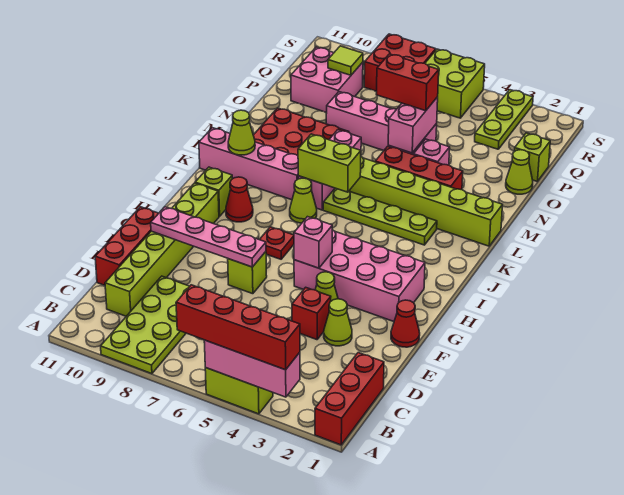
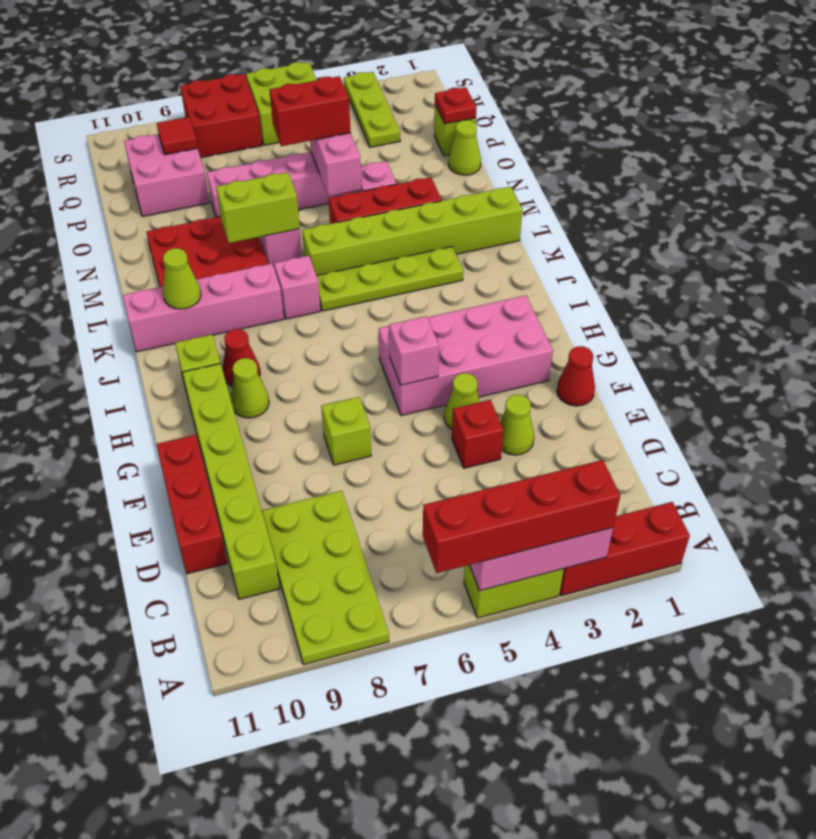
red 1x3 brick [315,353,384,445] -> red 1x3 brick turned to [560,502,690,596]
pink 1x4 plate [151,207,266,267] -> none
red 1x1 plate [259,227,294,259] -> red 1x1 plate moved to [435,87,477,124]
lime 1x1 cone [290,178,317,223] -> lime 1x1 cone moved to [231,358,269,418]
lime 1x2 brick [298,134,361,192] -> lime 1x2 brick moved to [216,172,300,243]
lime 1x1 tile [328,46,363,75] -> red 1x1 tile [157,117,198,155]

